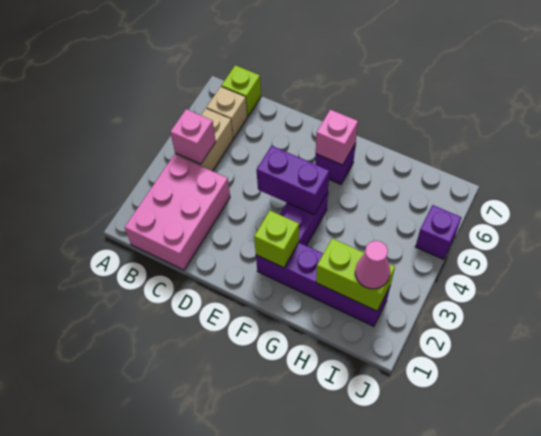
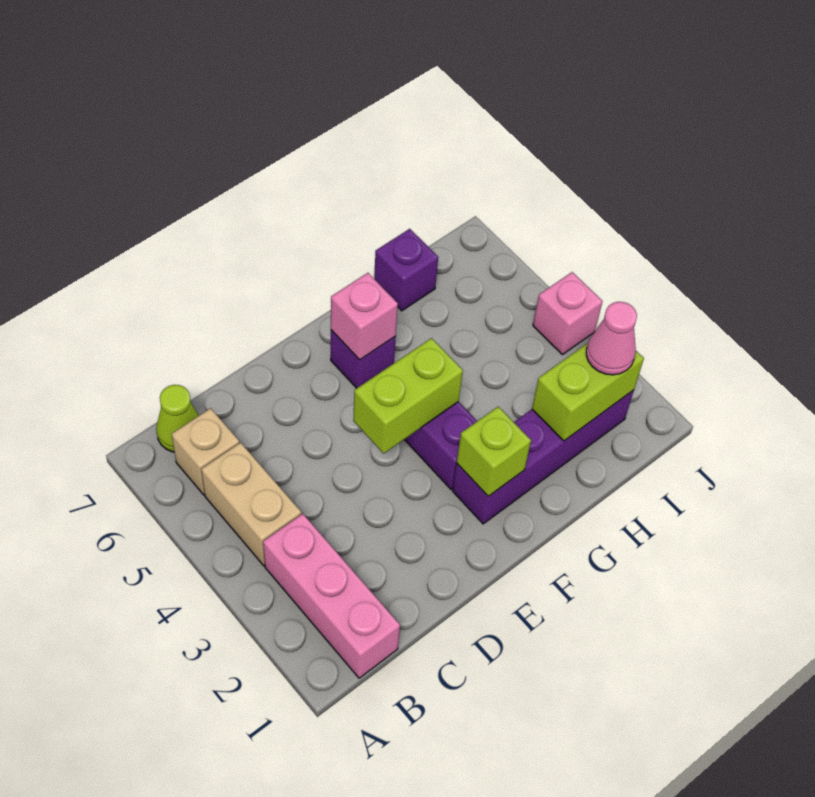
pink 2x3 brick [125,154,230,270] -> pink 1x3 brick [263,514,400,678]
pink 1x1 brick [170,109,216,164] -> pink 1x1 brick moved to [533,272,603,355]
lime 1x1 brick [221,65,261,116] -> lime 1x1 cone [156,385,199,452]
purple 1x2 brick [257,146,329,215] -> lime 1x2 brick [353,338,463,453]
purple 1x1 brick [415,205,462,259] -> purple 1x1 brick moved to [374,229,438,311]

